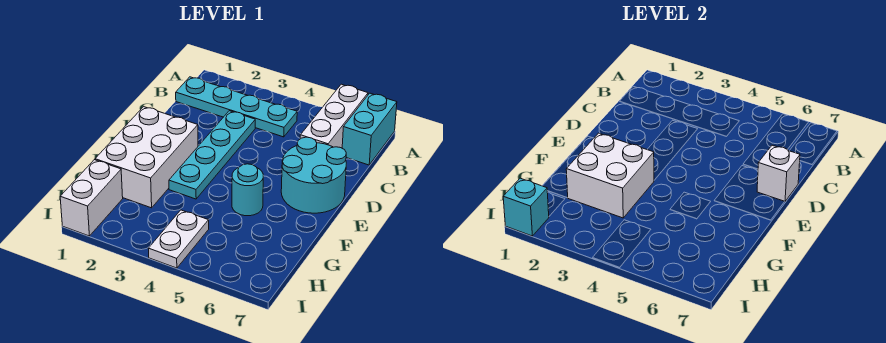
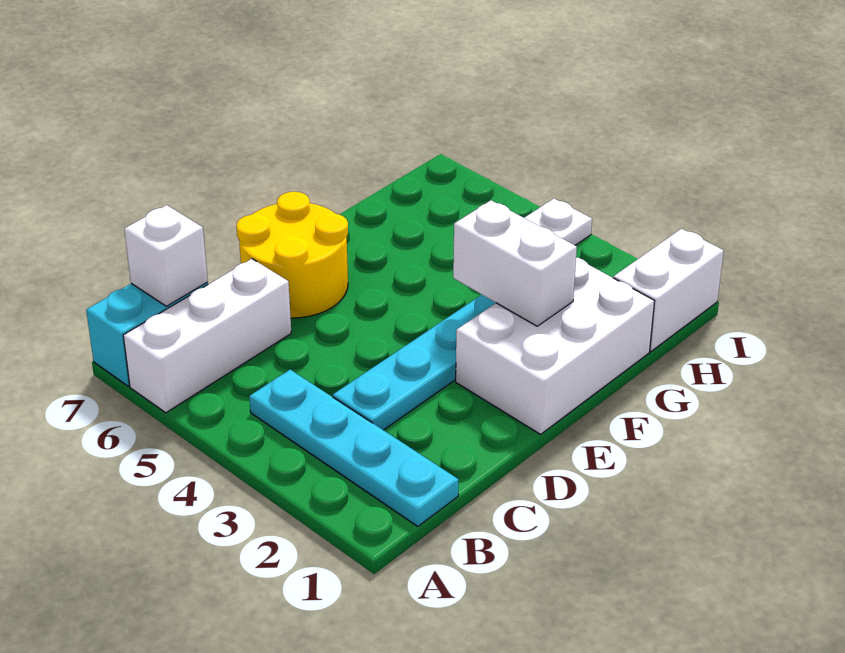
cyan 2x2 round brick [281,137,346,213] -> yellow 2x2 round brick [236,192,348,318]
white 1x1 brick [757,145,800,202] -> white 1x1 brick moved to [124,205,208,306]
white 2x2 brick [566,133,654,218] -> white 1x2 brick [453,200,577,326]
cyan 1x1 round brick [232,164,263,216] -> none
cyan 1x1 brick [503,178,549,236] -> none

